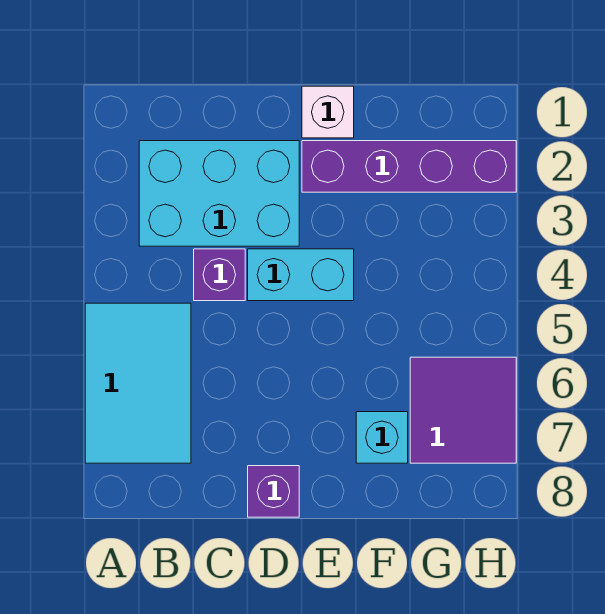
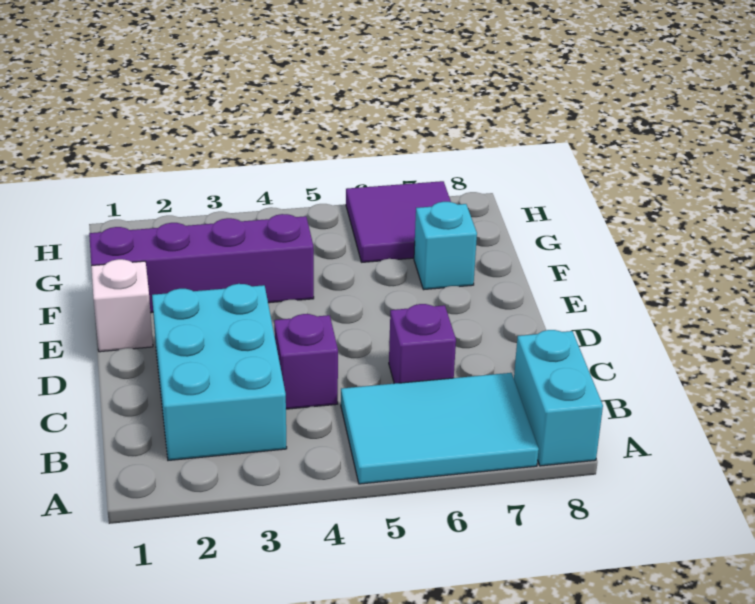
cyan 1x2 brick [248,249,354,301] -> cyan 1x2 brick moved to [514,330,603,466]
purple 1x1 brick [248,466,299,517] -> purple 1x1 brick moved to [389,304,456,384]
purple 1x4 brick [302,141,516,192] -> purple 1x4 brick turned to [89,214,314,313]

